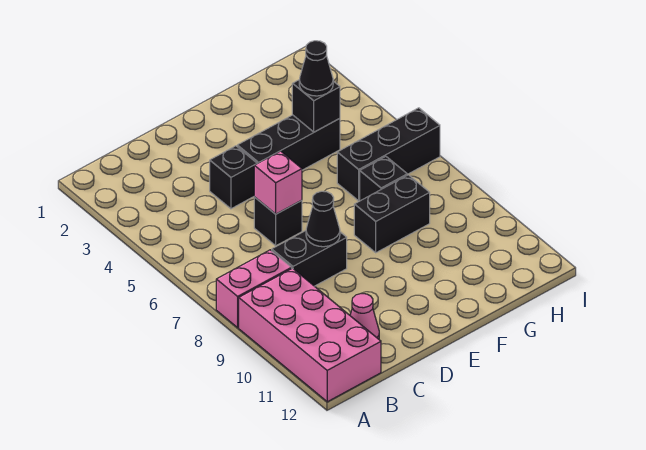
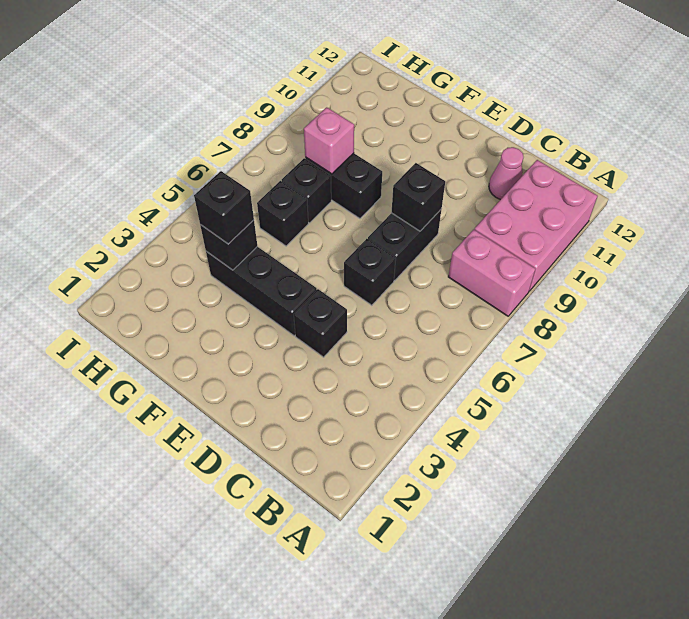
pink 2x4 brick [239,268,381,402] -> pink 2x3 brick [474,160,598,291]
black 1x2 brick [272,231,347,286] -> black 1x2 brick turned to [368,210,441,280]
pink 1x1 brick [254,151,302,214] -> pink 1x1 brick moved to [304,107,354,174]
black 1x1 cone [306,191,340,247] -> black 1x1 brick [391,163,445,231]
black 1x1 cone [299,41,333,96] -> black 1x1 brick [194,171,254,244]
black 1x3 brick [337,108,440,201] -> black 1x1 brick [257,181,308,246]

